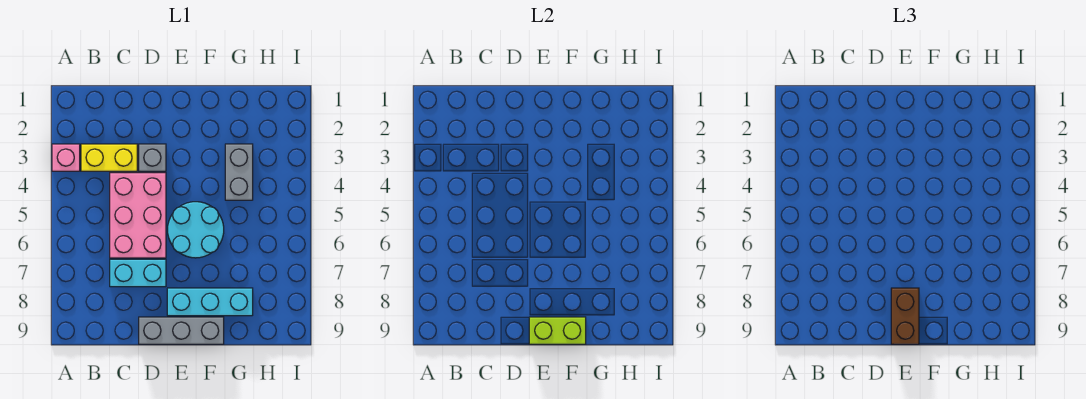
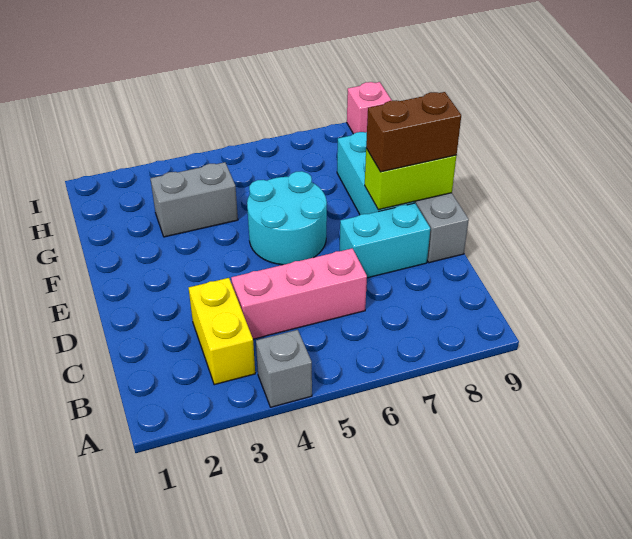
pink 1x1 brick [52,144,80,171] -> pink 1x1 brick moved to [347,82,392,134]
pink 2x3 brick [110,173,166,258] -> pink 1x3 brick [231,248,367,339]
cyan 1x2 brick [110,259,166,287] -> cyan 1x2 brick turned to [340,203,430,278]
grey 1x1 brick [139,144,166,171] -> grey 1x1 brick moved to [256,330,312,407]
lime 1x2 brick [529,317,586,344] -> lime 1x2 brick turned to [365,149,456,210]

